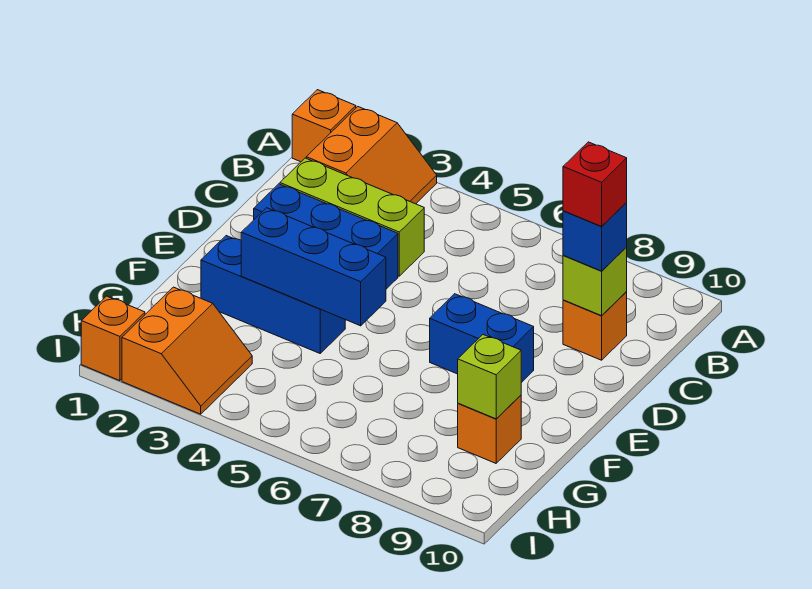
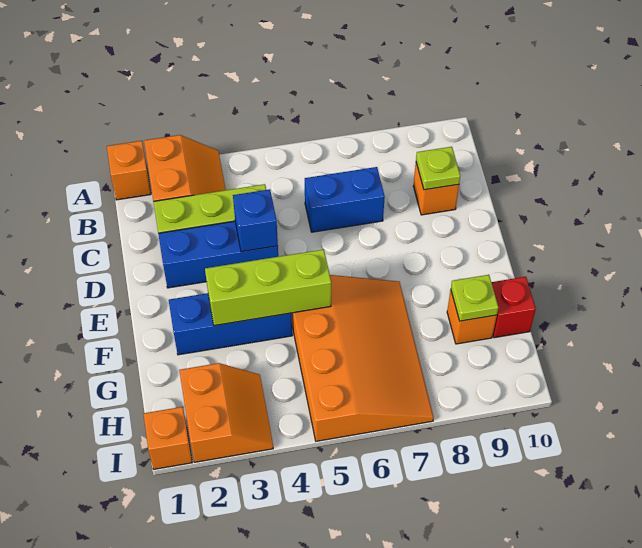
lime 1x1 brick [563,247,627,316] -> lime 1x1 plate [416,147,460,190]
blue 1x1 brick [563,203,627,271] -> blue 1x1 brick moved to [233,189,278,252]
red 1x1 brick [563,142,627,226] -> red 1x1 brick moved to [491,277,536,338]
blue 1x2 brick [430,294,534,383] -> blue 1x2 brick moved to [305,167,385,232]
blue 1x3 brick [241,208,386,326] -> lime 1x3 brick [205,249,331,326]
none -> orange 3x4 slope [292,275,434,441]
lime 1x1 brick [458,335,521,419] -> lime 1x1 plate [451,275,498,321]

